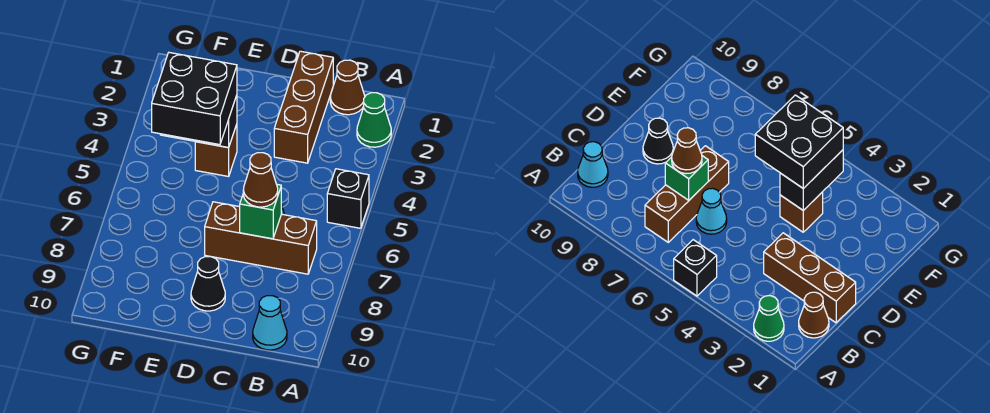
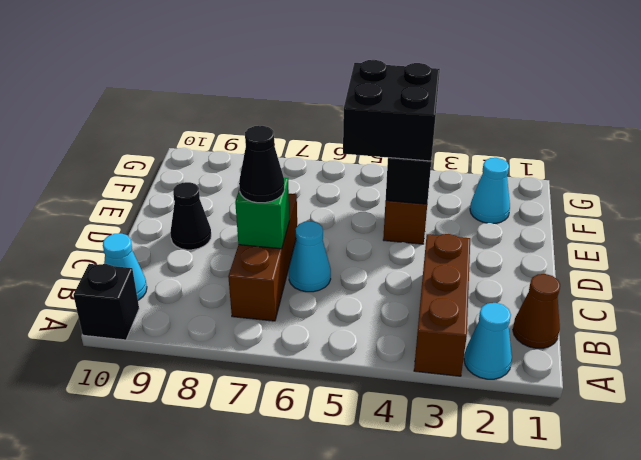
green 1x1 cone [357,93,391,147] -> cyan 1x1 cone [464,303,512,379]
black 1x1 brick [327,169,369,228] -> black 1x1 brick moved to [74,264,139,340]
brown 1x3 brick [274,51,333,163] -> brown 1x3 brick turned to [414,234,470,376]
brown 1x1 cone [243,153,278,207] -> black 1x1 cone [239,126,284,203]
none -> cyan 1x1 cone [470,158,510,224]

